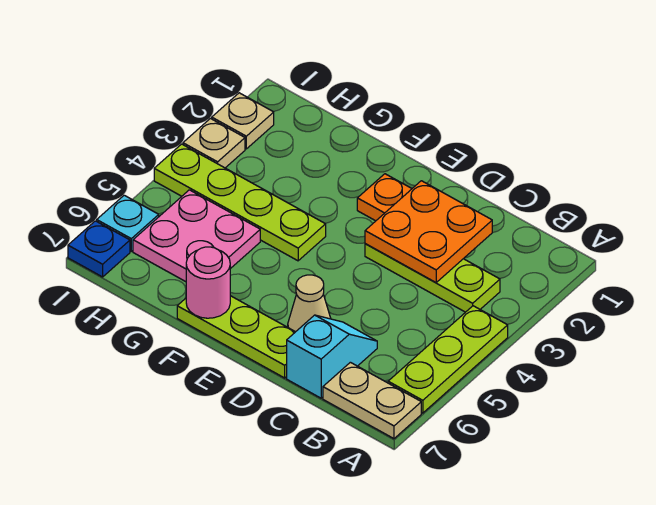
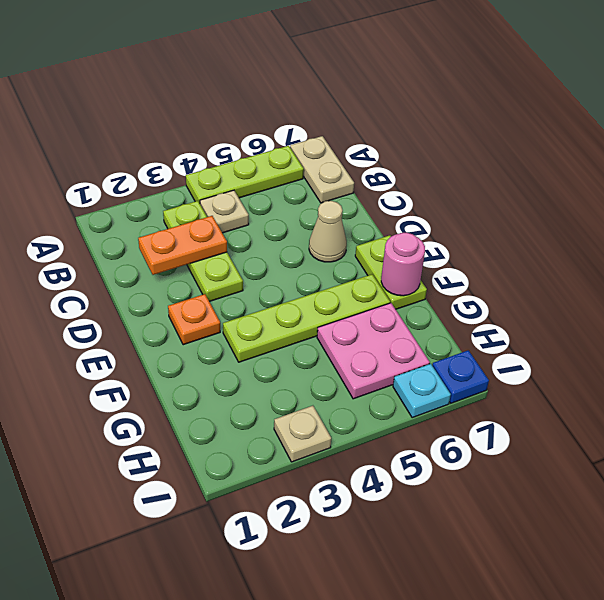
orange 2x2 plate [365,181,492,283] -> orange 1x2 plate [138,216,227,275]
cyan 1x2 slope [287,315,377,398] -> none
lime 1x3 plate [177,296,295,378] -> lime 1x2 plate [355,235,427,309]
lime 1x4 plate [154,144,326,261] -> lime 1x4 plate turned to [223,274,390,362]
tan 1x1 plate [212,93,274,149] -> tan 1x1 plate moved to [200,190,249,233]

